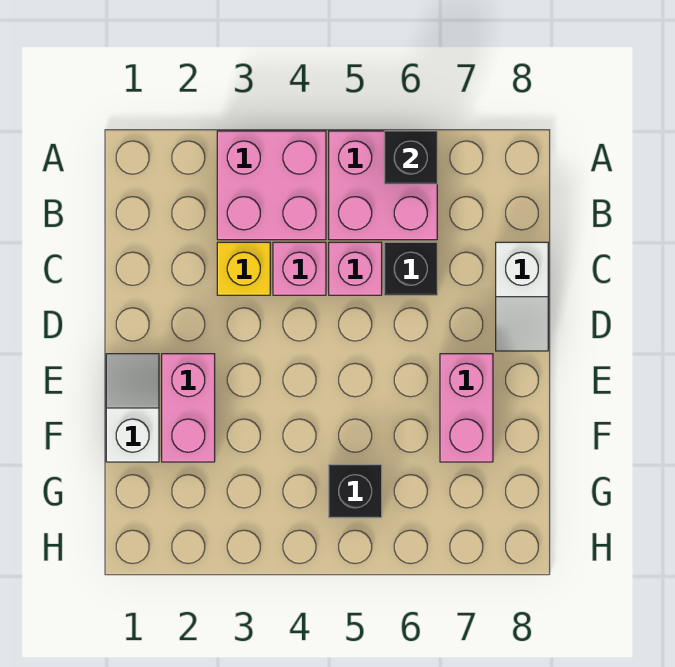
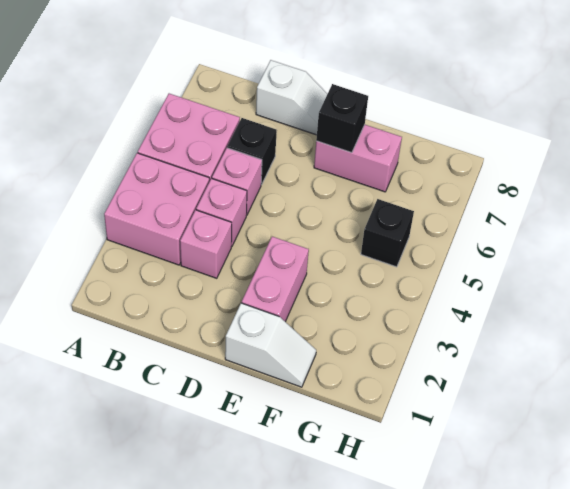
black 1x1 brick [384,131,437,184] -> black 1x1 brick moved to [316,84,368,153]
yellow 1x1 brick [217,242,270,295] -> pink 1x1 brick [180,210,232,278]
white 1x2 slope [106,354,159,462] -> white 1x2 slope turned to [225,303,316,387]
pink 1x2 brick [162,354,215,462] -> pink 1x2 brick turned to [242,237,309,322]

